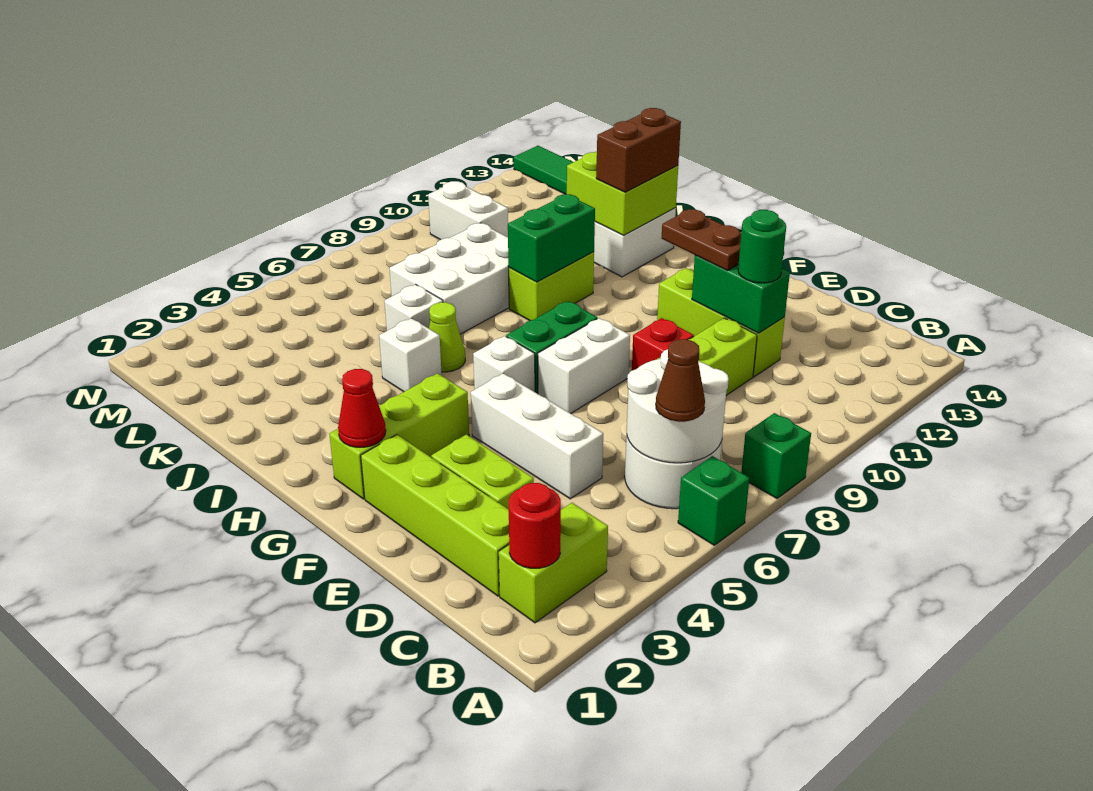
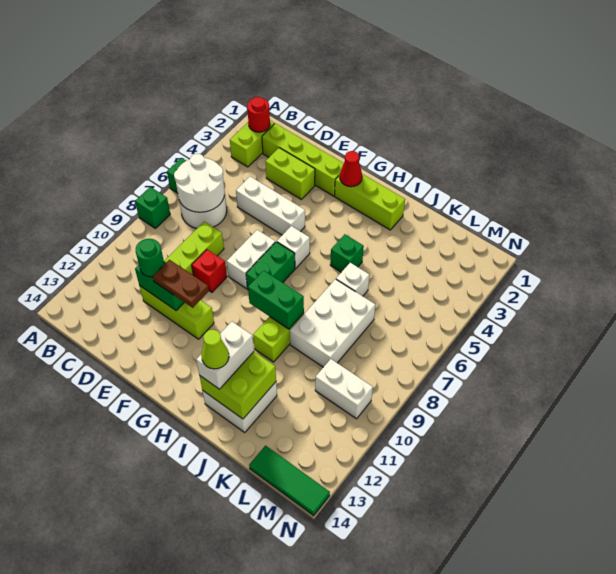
brown 1x1 cone [656,339,705,422] -> none
lime 1x3 brick [329,373,469,499] -> lime 1x3 brick turned to [335,174,405,230]
white 1x1 brick [379,318,442,392] -> green 1x1 brick [330,234,364,272]
lime 1x1 cone [429,302,465,372] -> lime 1x1 cone moved to [201,330,229,369]
green 1x2 brick [508,194,595,282] -> green 1x2 brick turned to [248,270,304,329]
brown 1x2 brick [596,108,681,192] -> white 1x2 brick [196,322,254,389]

